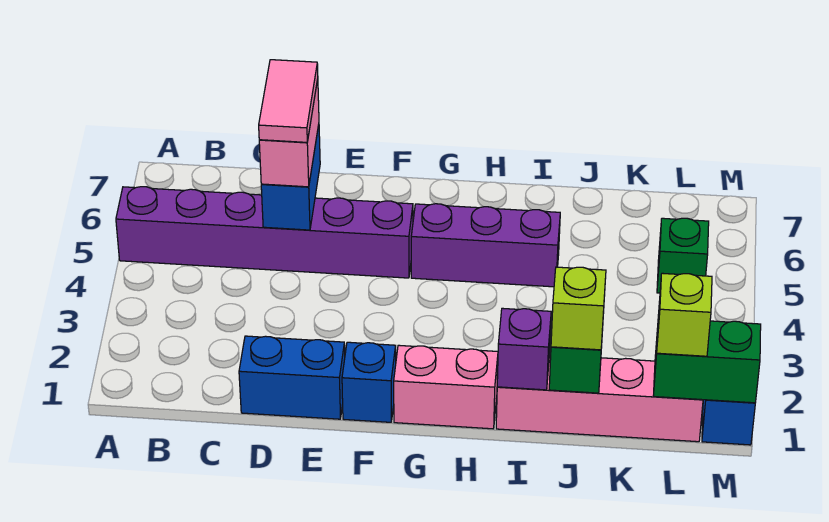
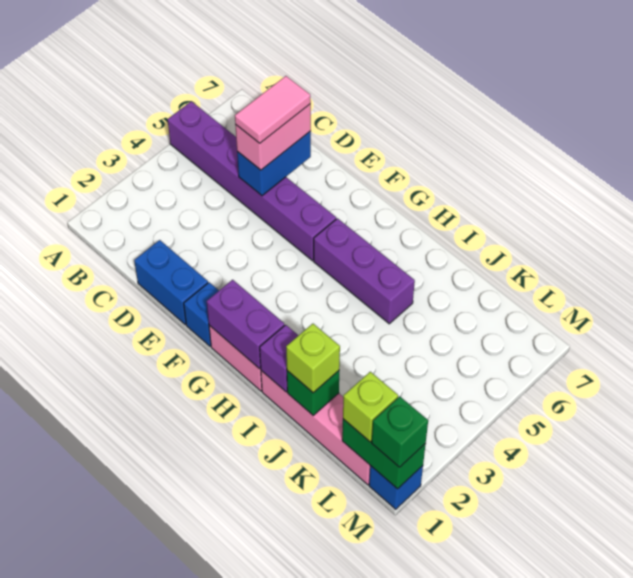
none -> purple 1x2 brick [207,280,285,369]
green 1x1 brick [657,218,709,293] -> green 1x1 brick moved to [372,396,428,467]

